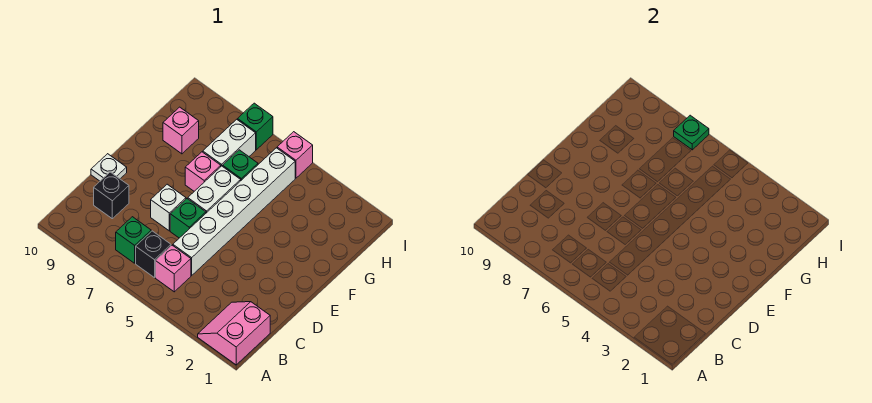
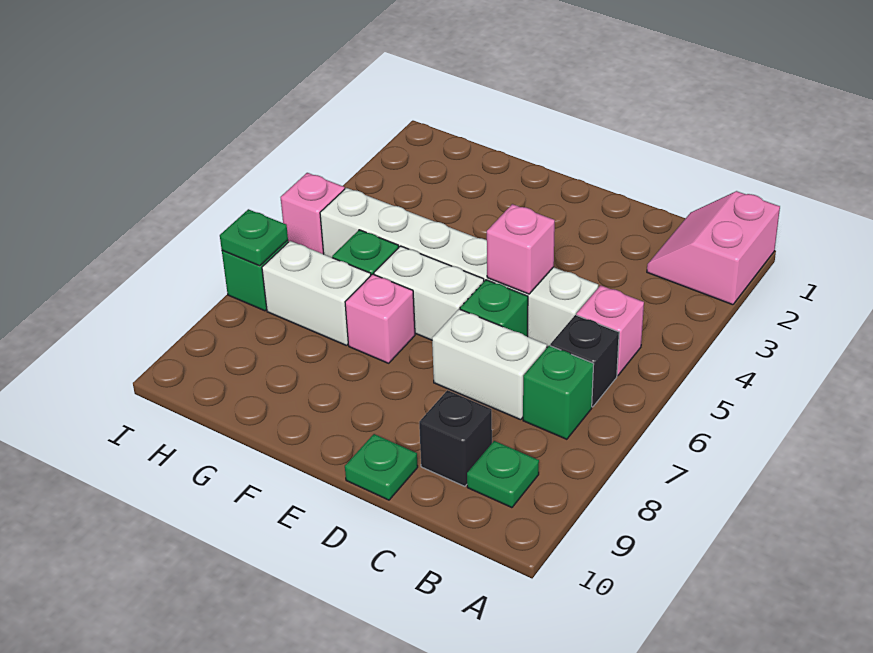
pink 2x2 slope [198,302,270,365] -> pink 2x2 slope turned to [647,191,780,305]
none -> green 1x1 plate [467,441,539,508]
white 1x1 brick [151,184,186,231] -> white 1x2 brick [432,309,547,420]
white 1x1 plate [91,154,127,181] -> green 1x1 plate [345,434,418,500]
pink 1x1 brick [163,107,199,154] -> pink 1x1 brick moved to [487,204,555,294]

